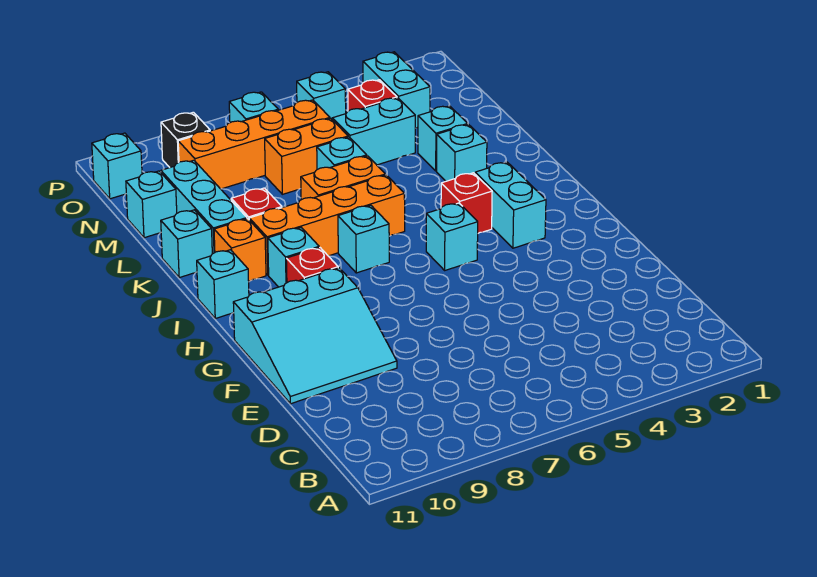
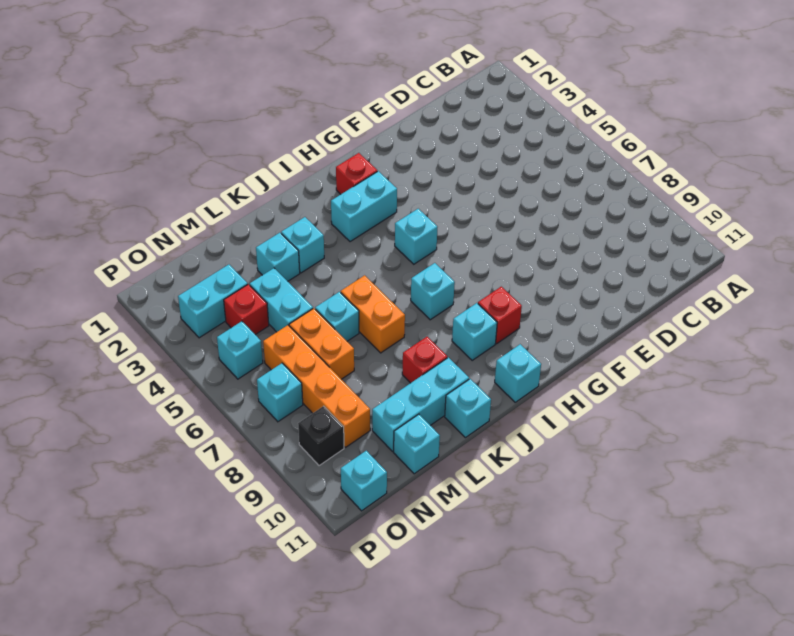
cyan 3x3 slope [233,268,397,404] -> none
red 1x1 brick [441,173,492,233] -> red 1x1 brick moved to [336,153,377,194]
orange 1x4 brick [249,175,405,275] -> none
orange 1x1 brick [214,219,266,281] -> none

